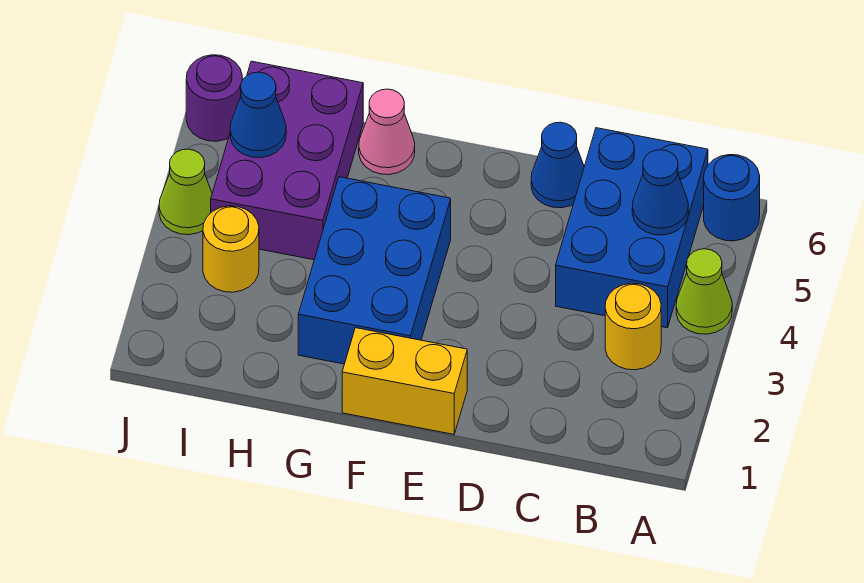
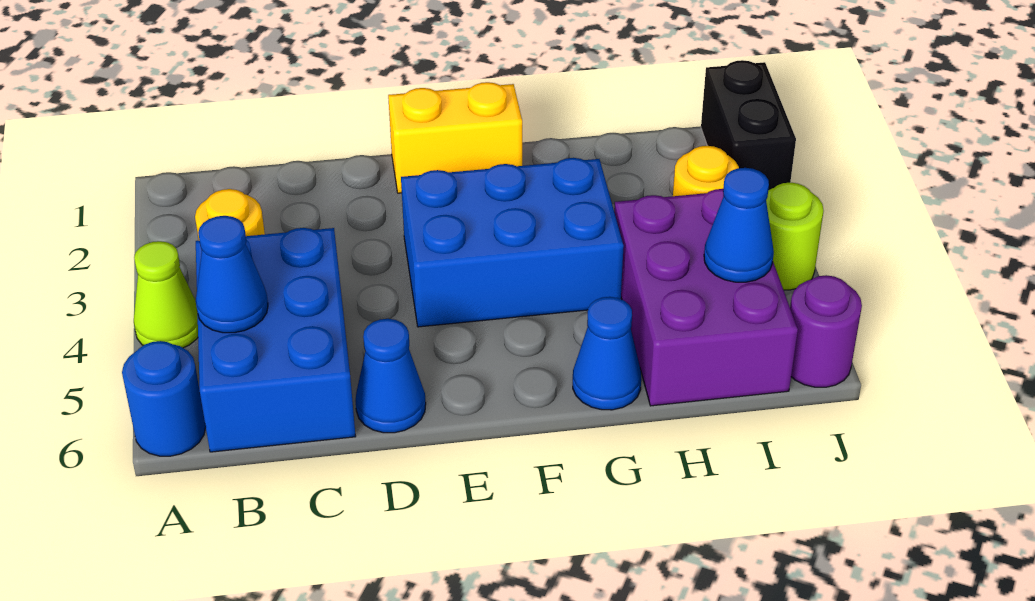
blue 2x3 brick [298,177,451,364] -> blue 2x3 brick turned to [401,158,624,327]
pink 1x1 cone [359,89,415,175] -> blue 1x1 cone [573,297,641,410]
none -> black 1x2 brick [701,60,796,190]
lime 1x1 cone [159,149,212,235] -> lime 1x1 round brick [766,183,824,290]

